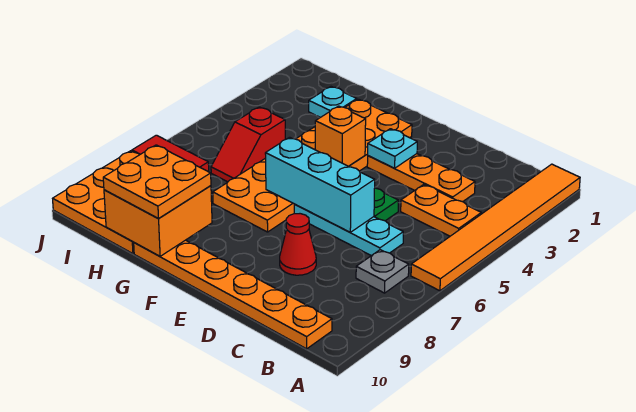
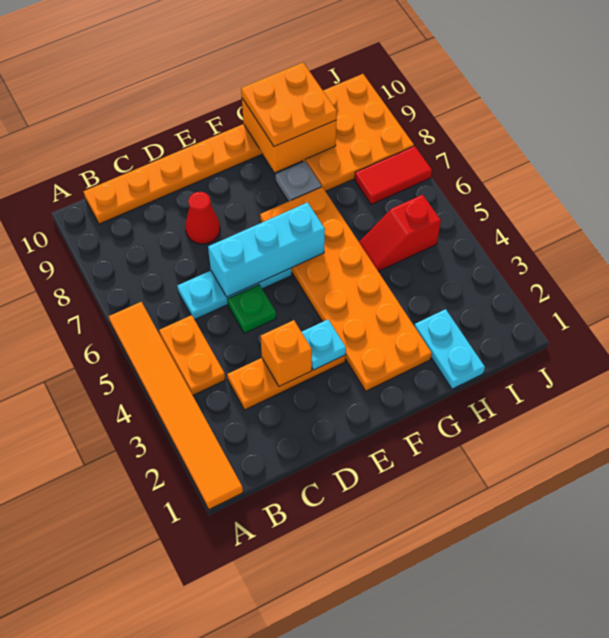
orange 1x2 plate [401,184,481,236] -> orange 1x2 plate turned to [159,315,225,395]
grey 1x1 plate [356,250,409,293] -> grey 1x1 plate moved to [276,161,321,202]
orange 1x1 brick [315,106,366,166] -> orange 1x1 brick moved to [261,320,312,386]
cyan 1x1 plate [309,87,357,118] -> cyan 1x2 plate [414,309,485,389]
red 1x2 slope [211,107,285,182] -> red 1x2 slope turned to [359,195,441,271]

